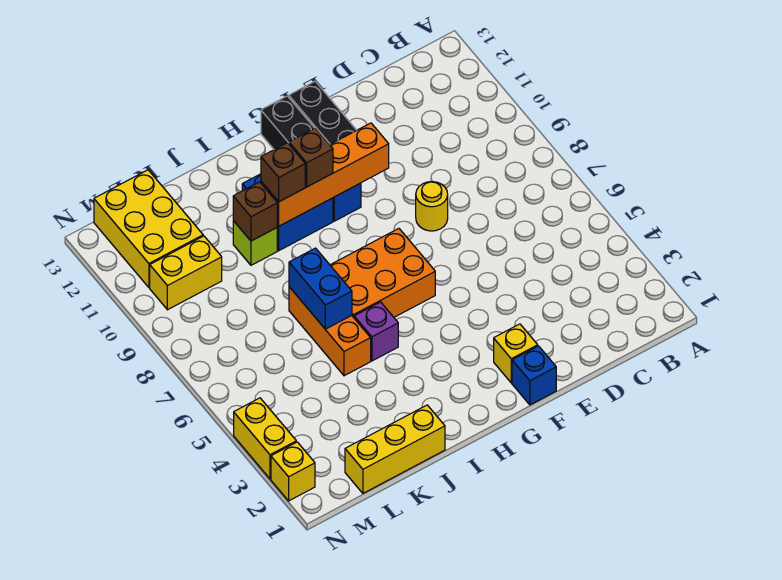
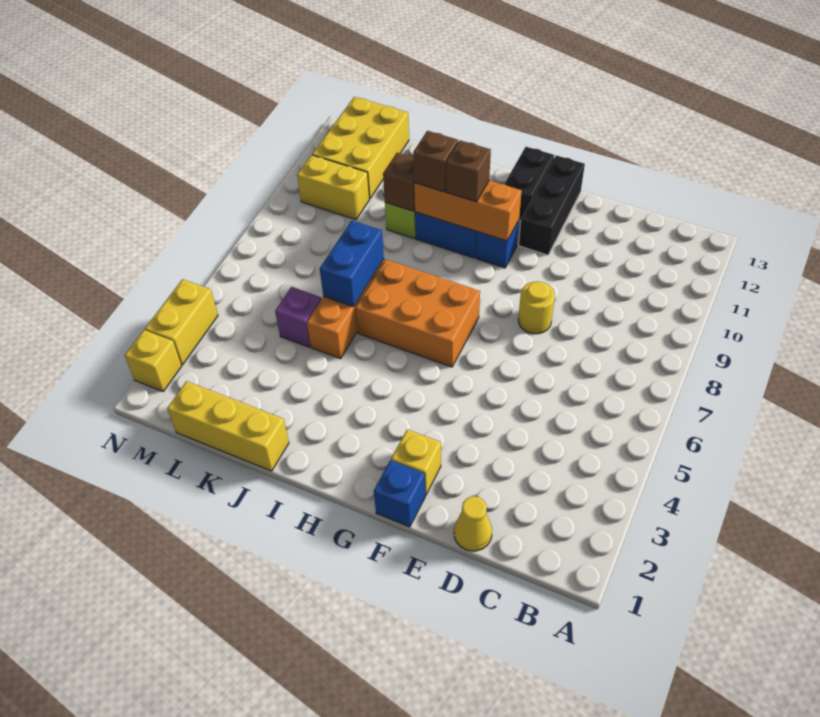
none -> yellow 1x1 cone [454,496,492,551]
orange 1x4 brick [261,123,389,226] -> orange 1x3 brick [414,181,522,241]
purple 1x1 brick [354,302,398,361] -> purple 1x1 brick moved to [275,287,321,347]

